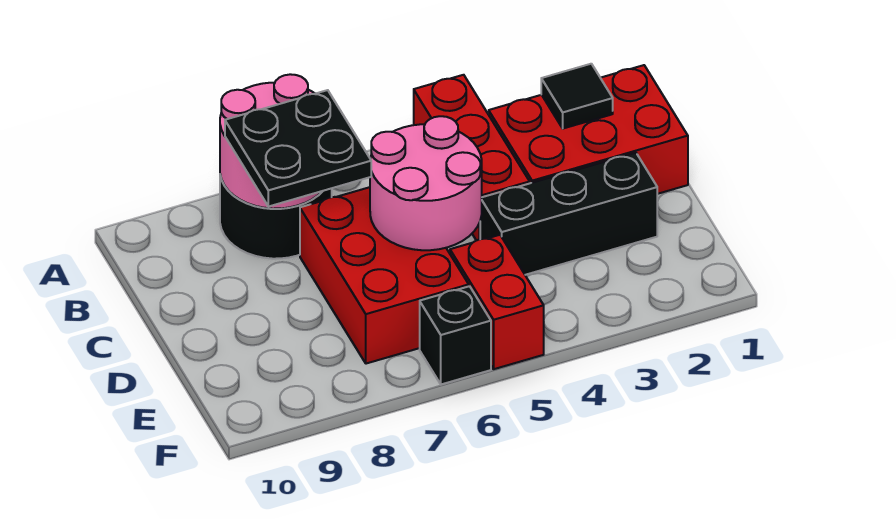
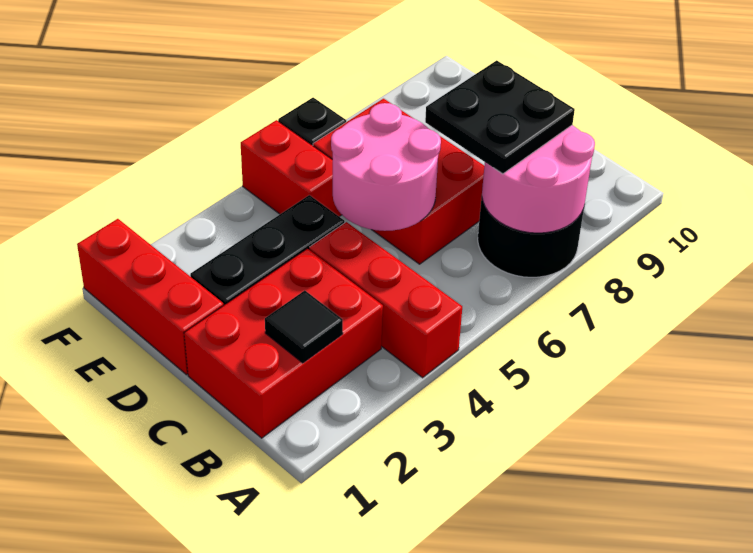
none -> red 1x3 brick [77,219,224,375]

